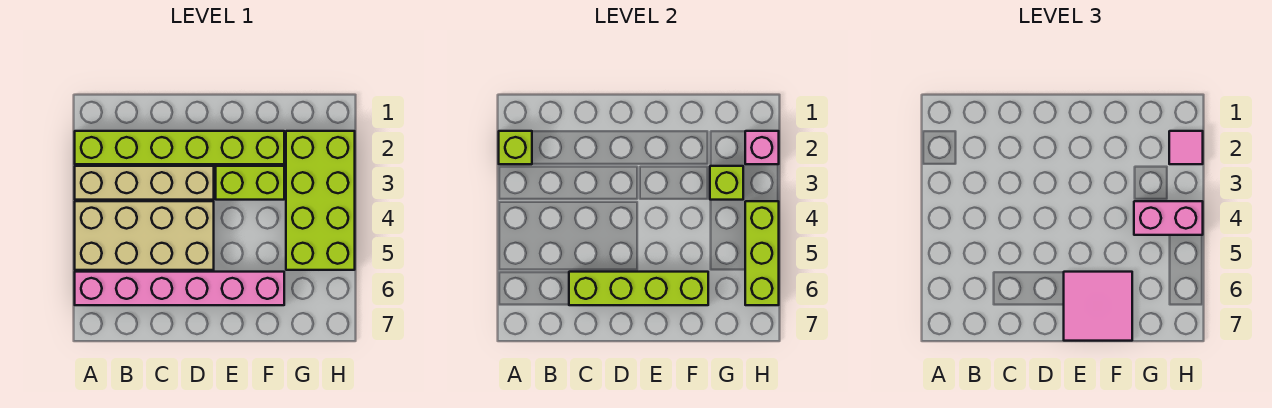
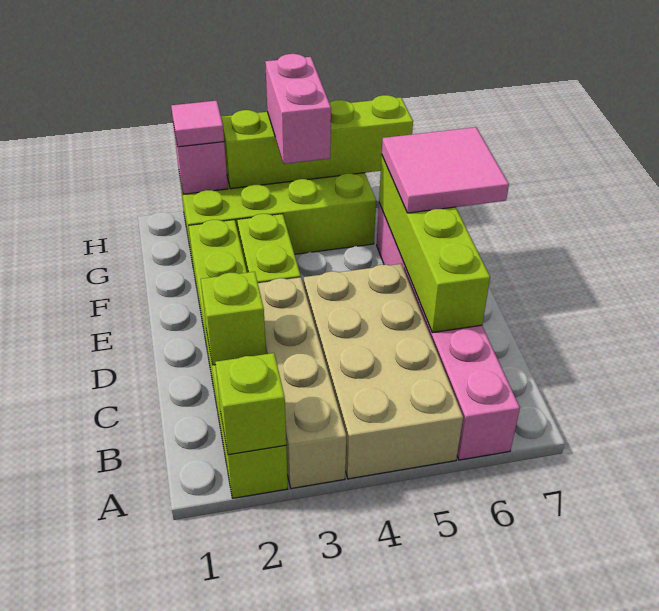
lime 1x1 brick [710,166,743,200] -> lime 1x1 brick moved to [201,272,266,365]
lime 1x3 brick [745,201,779,305] -> lime 1x4 brick [221,95,413,189]

